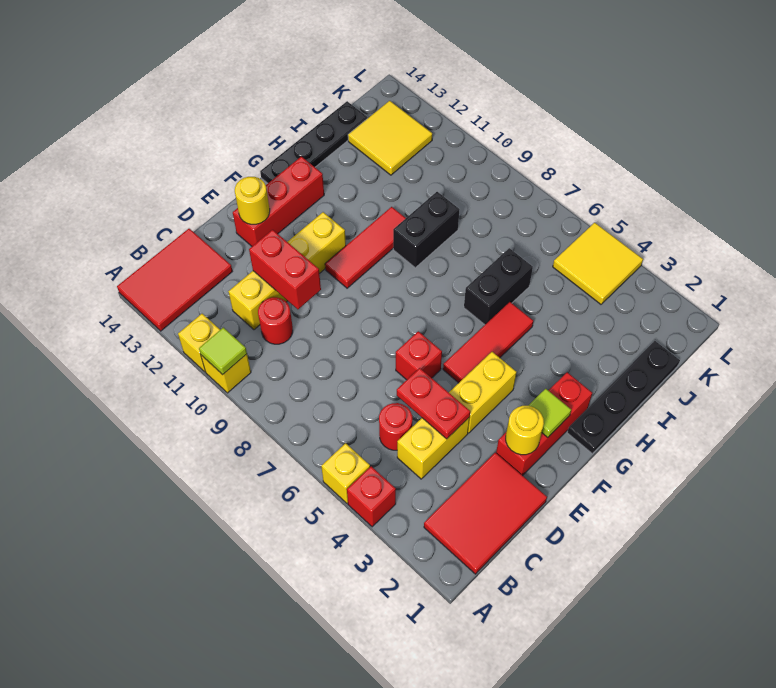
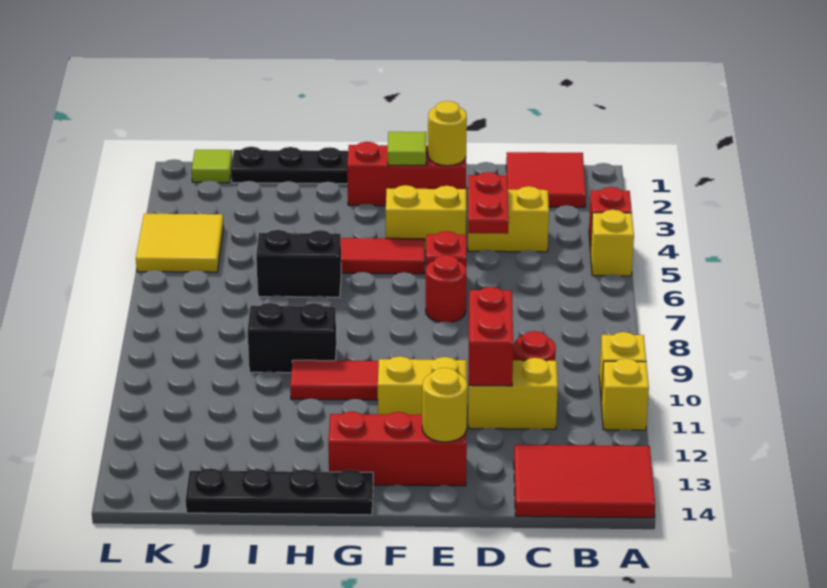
lime 1x1 tile [199,327,247,375] -> lime 1x1 tile moved to [192,150,232,183]
red 2x3 tile [424,452,547,574] -> red 2x2 tile [506,152,586,207]
red 1x1 round brick [379,403,412,450] -> red 1x1 round brick moved to [426,255,466,322]
yellow 2x2 tile [348,101,432,175] -> none

